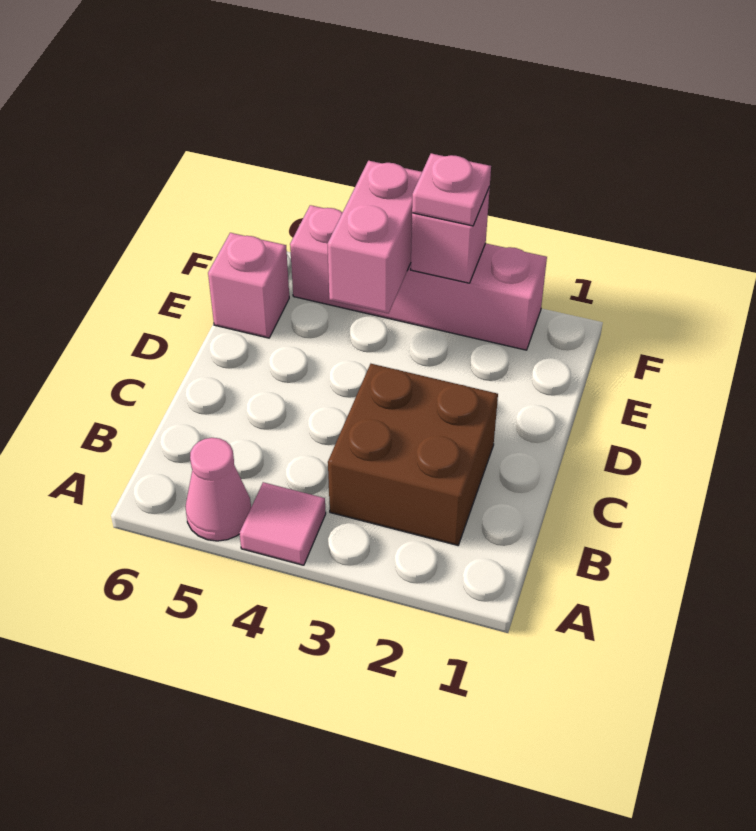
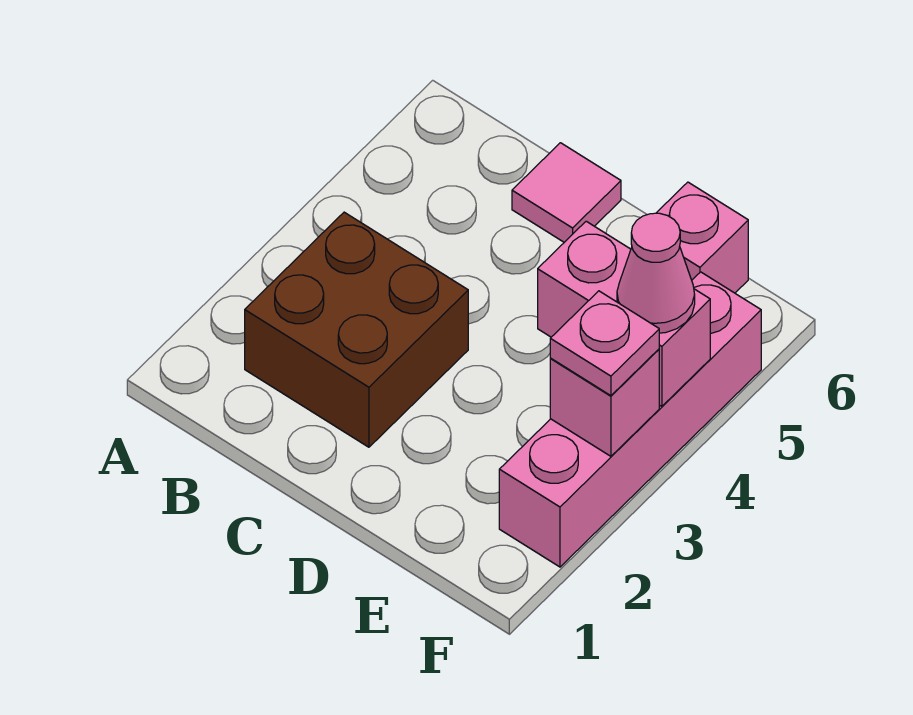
pink 1x1 tile [240,482,326,565] -> pink 1x1 tile moved to [512,143,621,242]
pink 1x1 cone [185,438,251,541] -> pink 1x1 cone moved to [617,213,695,333]

